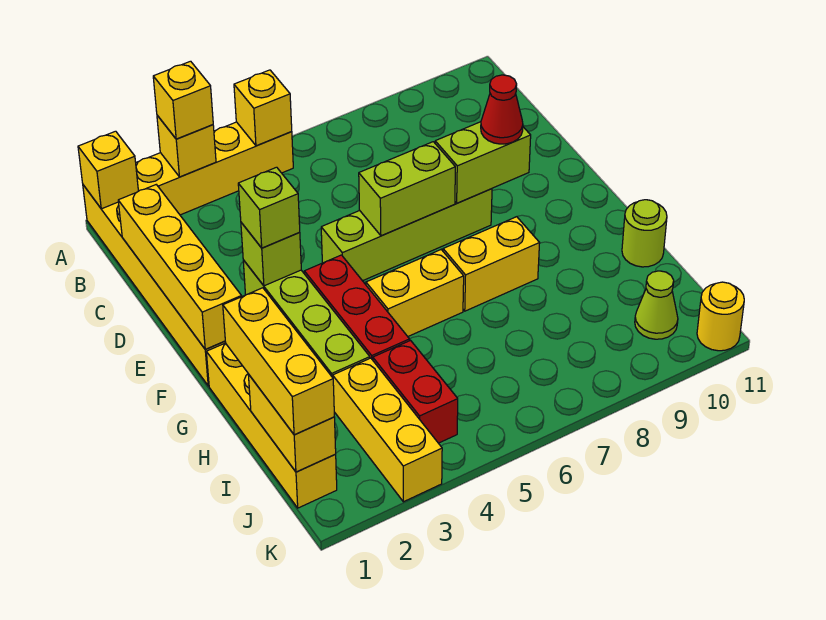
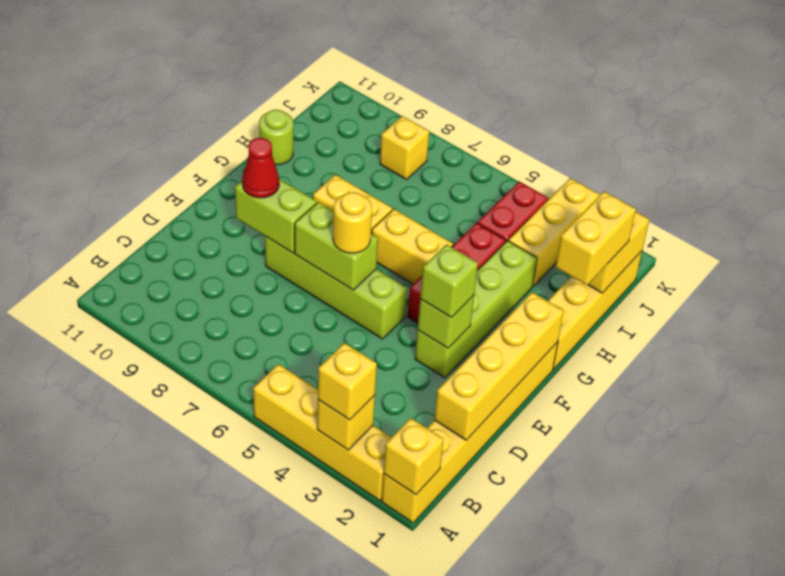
yellow 1x1 brick [234,70,292,146] -> yellow 1x1 brick moved to [380,116,429,179]
yellow 1x3 brick [223,288,334,435] -> yellow 1x2 brick [556,192,636,285]
lime 1x1 cone [635,271,678,339] -> none
yellow 1x1 round brick [697,282,744,351] -> yellow 1x1 round brick moved to [333,192,372,253]

